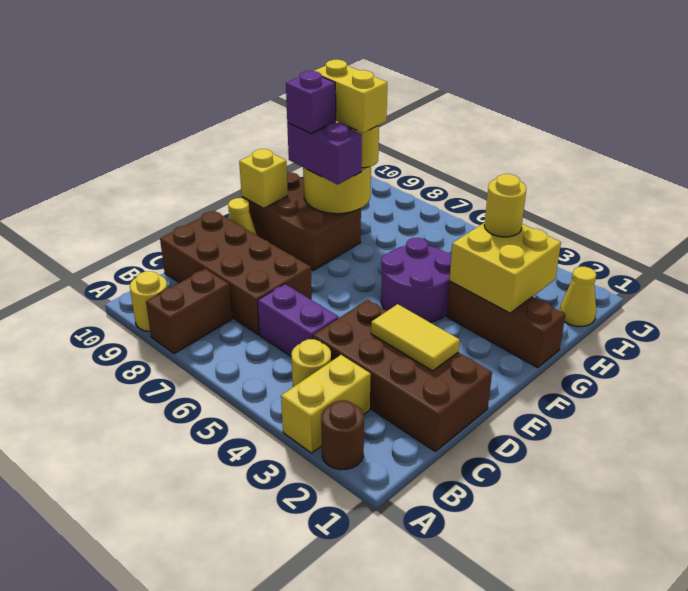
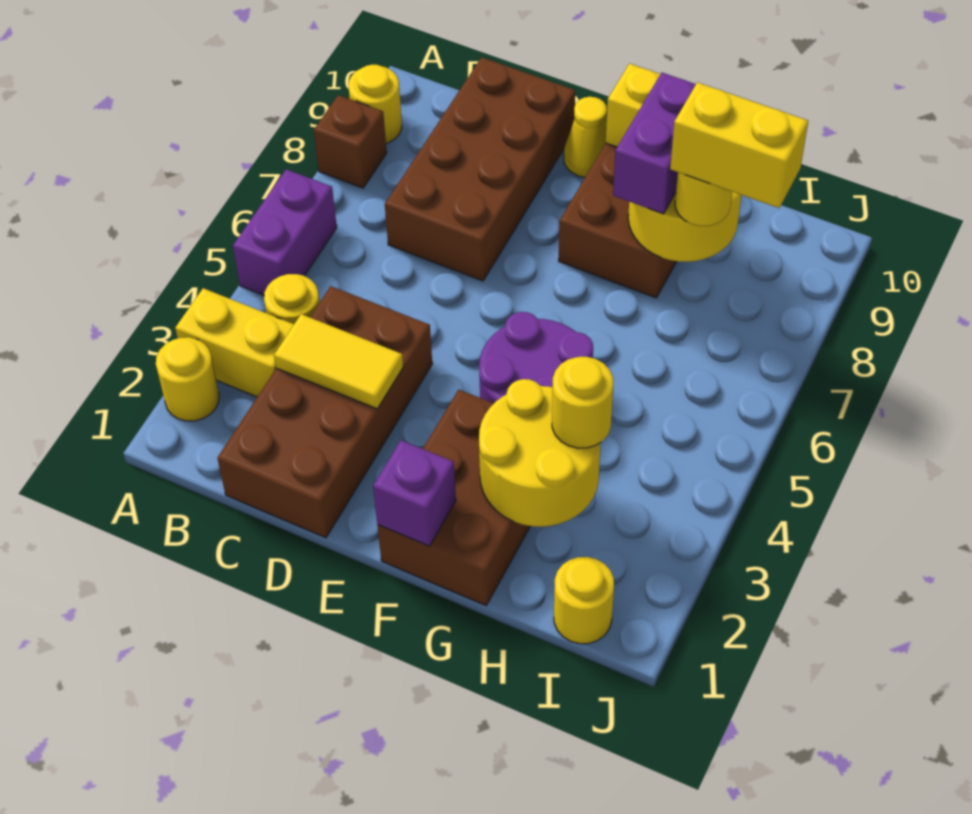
brown 1x1 round brick [321,400,364,470] -> yellow 1x1 round brick [156,337,219,421]
brown 1x2 brick [146,269,232,354] -> brown 1x1 brick [314,95,387,188]
purple 1x2 brick [258,284,339,356] -> purple 1x2 brick moved to [233,169,337,295]
yellow 1x2 tile [371,304,460,371] -> yellow 1x2 tile turned to [274,314,403,409]
brown 1x3 brick [447,281,565,368] -> brown 2x3 brick [377,390,530,605]
yellow 2x2 brick [449,222,561,313] -> yellow 2x2 round brick [479,379,601,527]
purple 1x1 brick [286,71,336,134] -> purple 1x1 brick moved to [373,440,456,546]
yellow 1x2 brick [314,60,388,133] -> yellow 1x2 brick turned to [670,82,808,208]
yellow 1x1 cone [560,267,596,327] -> yellow 1x1 round brick [554,557,614,644]

